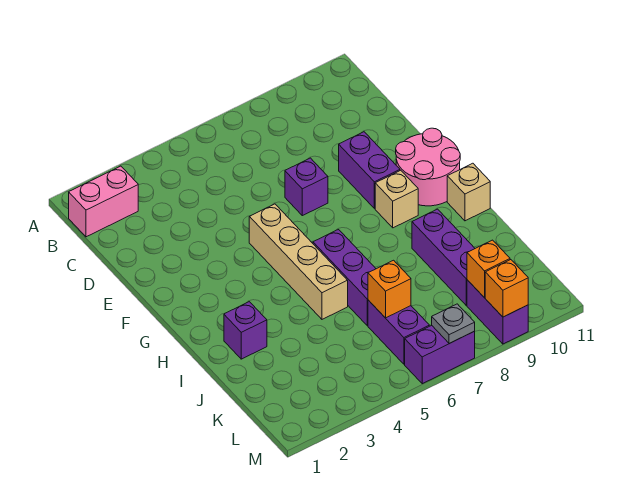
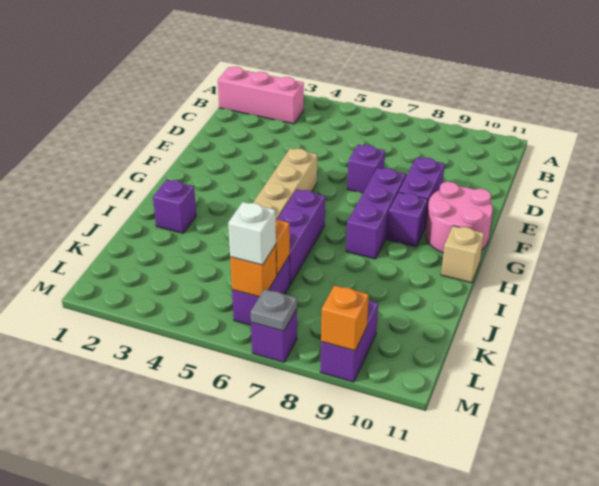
pink 1x2 brick [69,166,138,237] -> pink 1x3 brick [218,67,304,124]
tan 1x1 brick [375,170,418,228] -> purple 1x1 brick [387,192,428,247]
purple 1x3 brick [412,209,475,305] -> purple 1x3 brick moved to [346,168,406,259]
none -> white 1x1 brick [228,202,276,265]
orange 1x1 brick [467,240,510,298] -> orange 1x1 brick moved to [230,245,277,297]
purple 1x2 brick [405,326,475,384] -> purple 1x1 brick [251,309,297,362]

